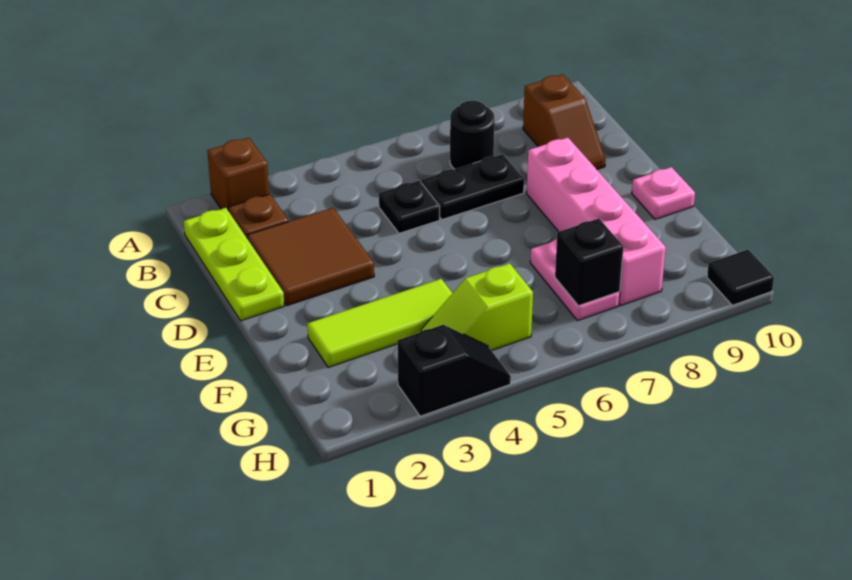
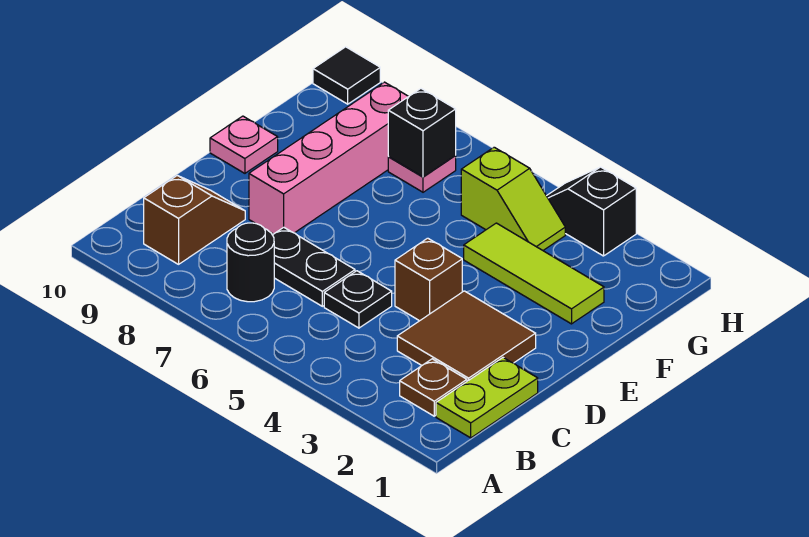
brown 1x1 brick [207,138,269,209] -> brown 1x1 brick moved to [395,238,462,321]
lime 1x3 plate [184,208,284,321] -> lime 1x2 plate [436,358,538,438]
pink 1x2 plate [530,239,620,321] -> pink 1x1 plate [388,155,456,192]

